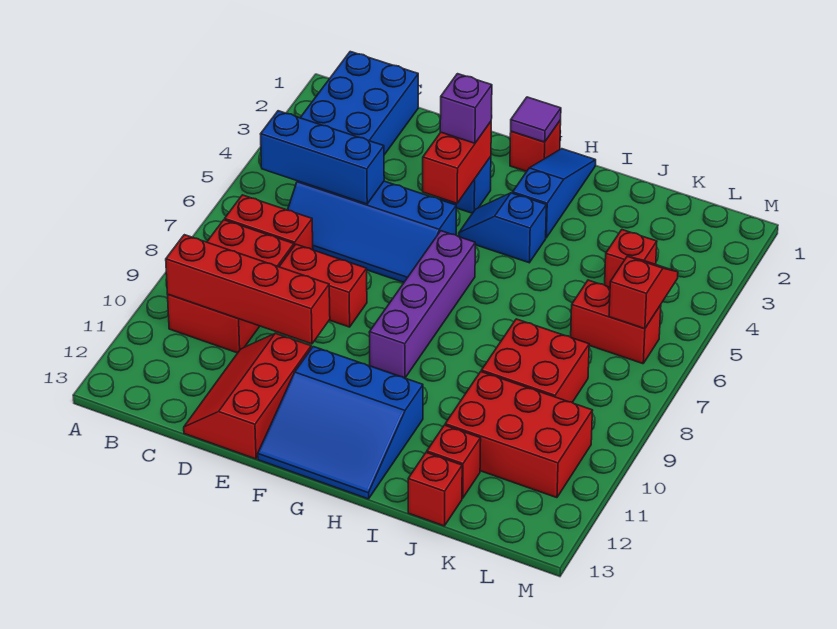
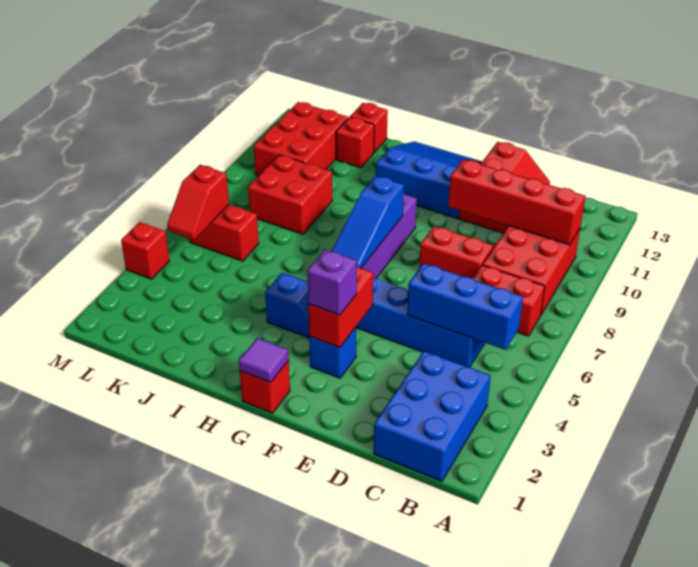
blue 1x3 slope [513,149,596,238] -> blue 1x3 slope moved to [332,176,404,268]
red 2x3 brick [445,372,593,498] -> red 2x3 brick turned to [254,102,348,176]
red 1x1 brick [605,230,657,287] -> red 1x1 brick moved to [121,222,169,279]

